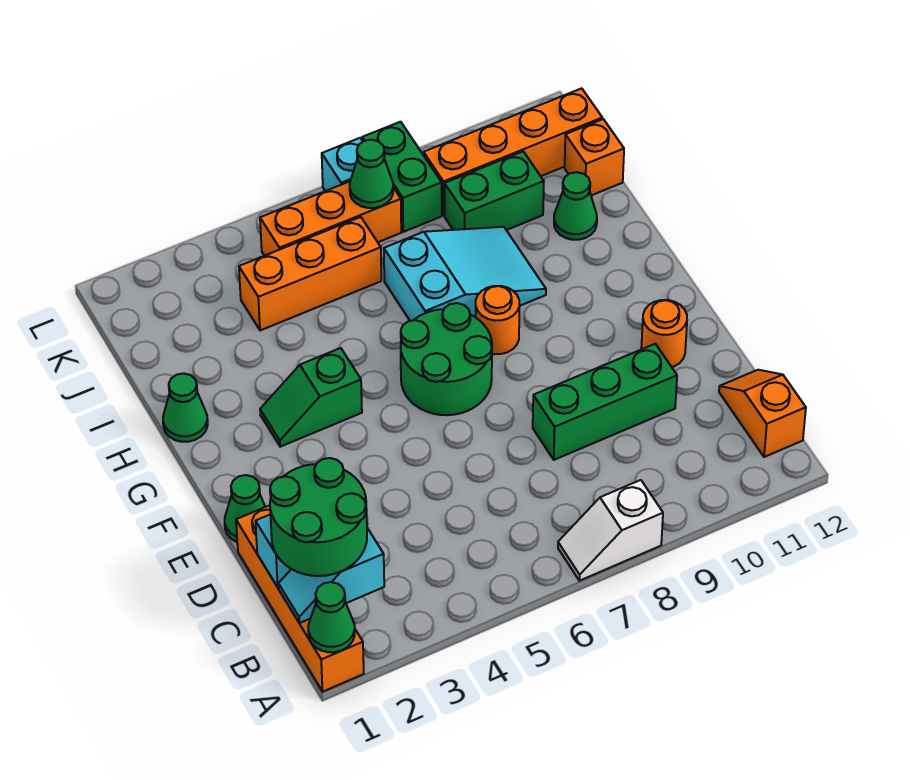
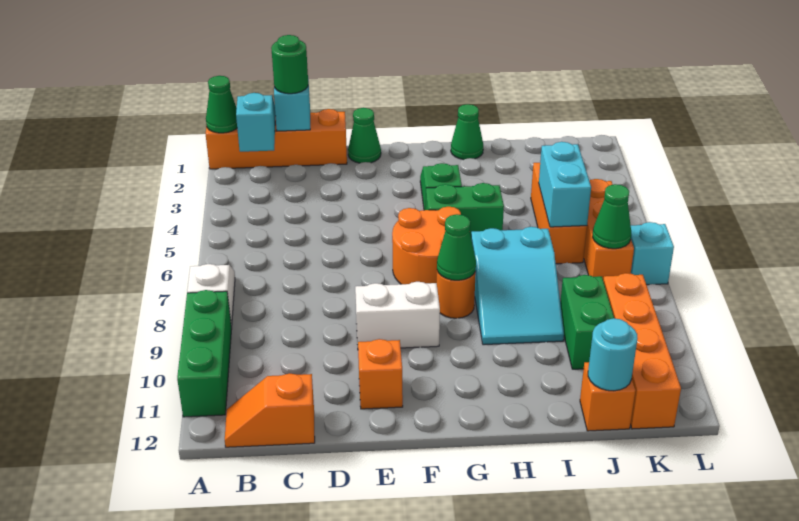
green 2x2 round brick [270,458,367,576] -> green 1x1 round brick [271,35,308,94]
orange 1x2 slope [719,370,806,457] -> orange 1x2 slope turned to [225,373,315,447]
green 1x3 brick [533,344,677,460] -> green 1x3 brick moved to [177,290,232,417]
none -> white 1x2 brick [355,282,440,348]
orange 1x1 round brick [641,300,687,367] -> orange 1x1 brick [358,339,403,409]
green 2x2 round brick [401,303,492,415] -> orange 2x2 round brick [392,207,461,284]
green 1x1 cone [554,172,597,240] -> green 1x1 cone moved to [437,214,476,280]
none -> cyan 1x2 brick [539,142,591,227]
none -> cyan 1x1 round brick [588,318,638,391]
green 1x2 brick [362,122,442,232] -> green 1x2 brick moved to [426,183,504,236]

